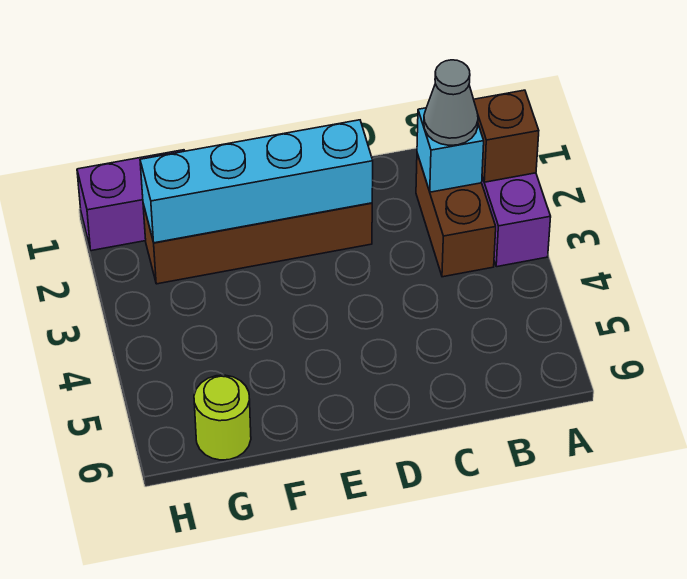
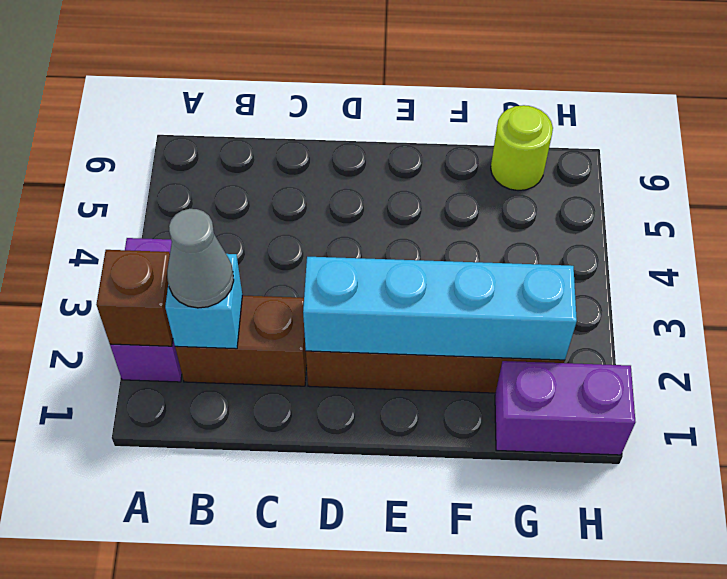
brown 1x2 brick [416,154,496,277] -> brown 1x2 brick turned to [175,295,307,386]

